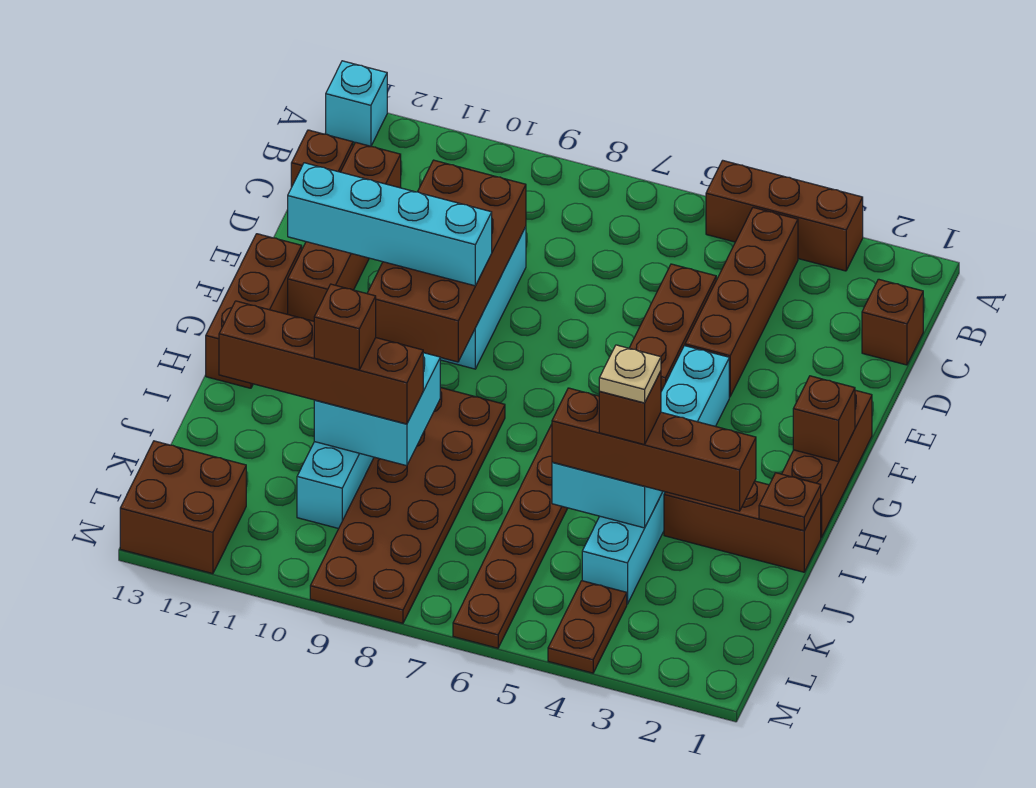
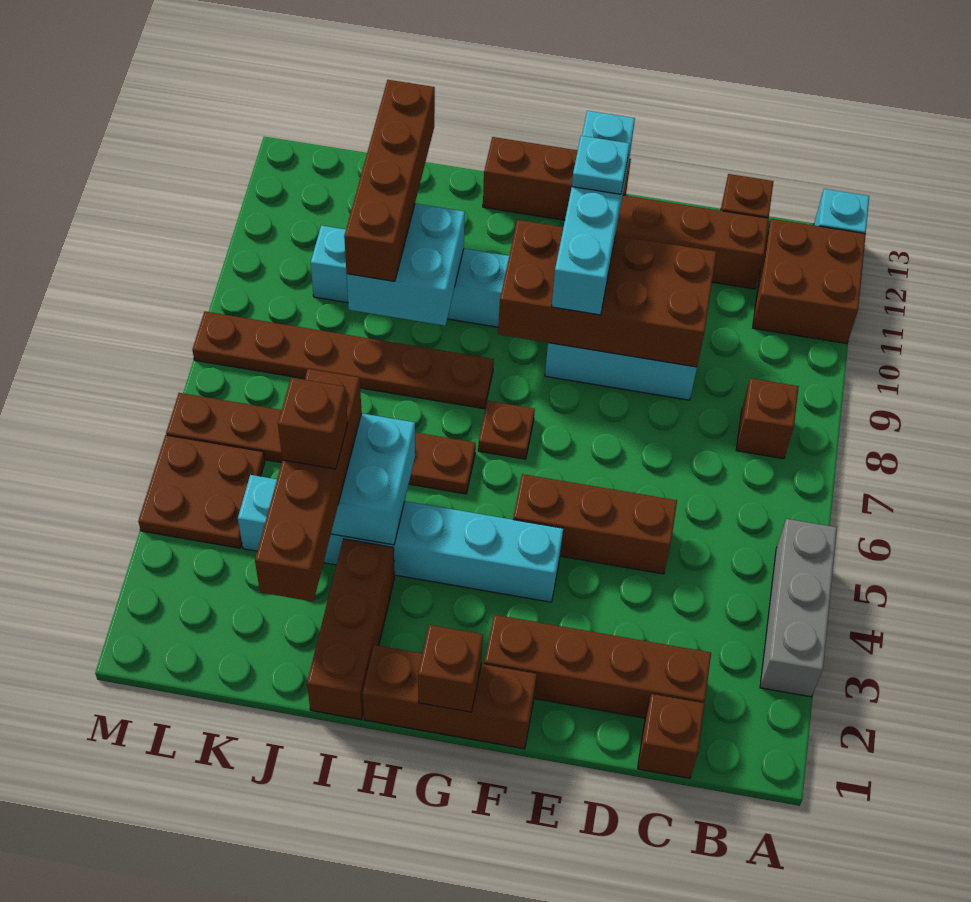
brown 1x3 brick [706,160,863,271] -> grey 1x3 brick [760,519,837,697]
brown 1x4 brick [685,208,798,397] -> brown 1x4 brick moved to [484,615,711,718]
none -> cyan 1x1 plate [572,136,630,194]
brown 2x6 plate [310,388,505,623] -> brown 1x6 plate [192,311,494,409]
brown 1x1 plate [759,473,821,531] -> brown 1x1 plate moved to [478,401,535,459]
tan 1x1 plate [599,345,661,403] -> none
brown 1x1 brick [314,284,376,370] -> brown 1x1 brick moved to [736,378,799,459]
brown 1x2 plate [548,581,627,673] -> brown 2x2 plate [138,435,265,548]
brown 2x2 brick [120,441,246,574] -> brown 2x2 brick moved to [753,219,866,344]

